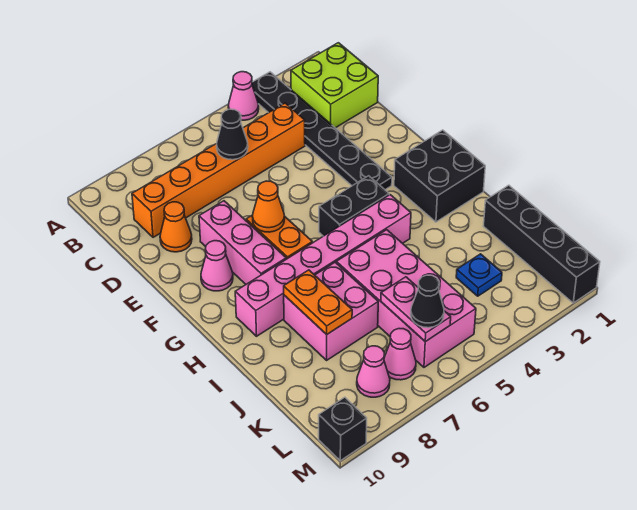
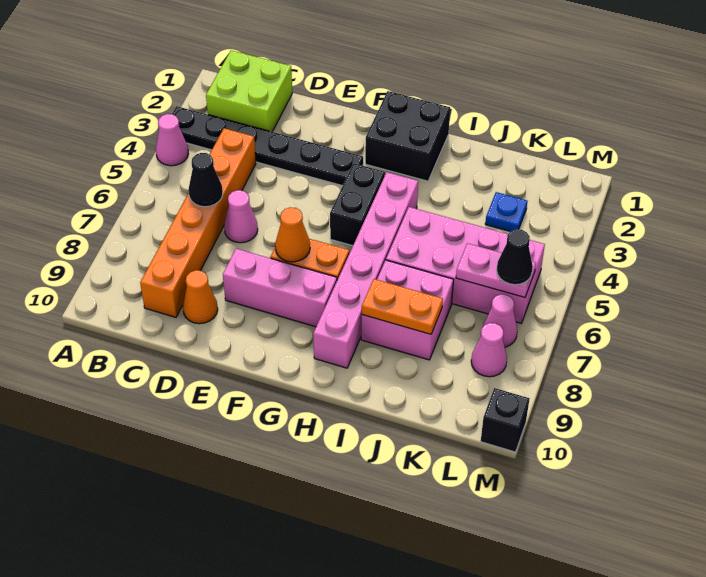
pink 1x1 cone [201,241,233,291] -> pink 1x1 cone moved to [224,190,258,243]
black 1x4 brick [484,185,600,303] -> none

